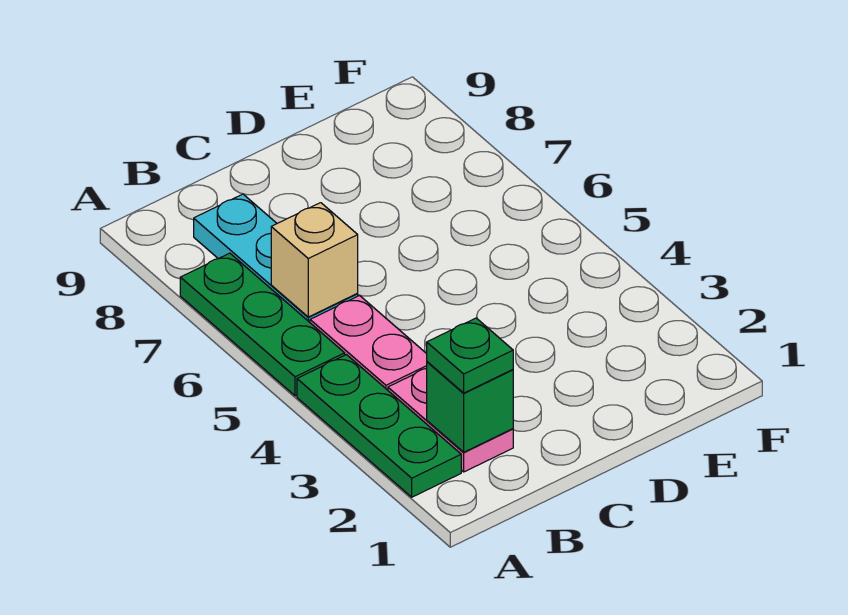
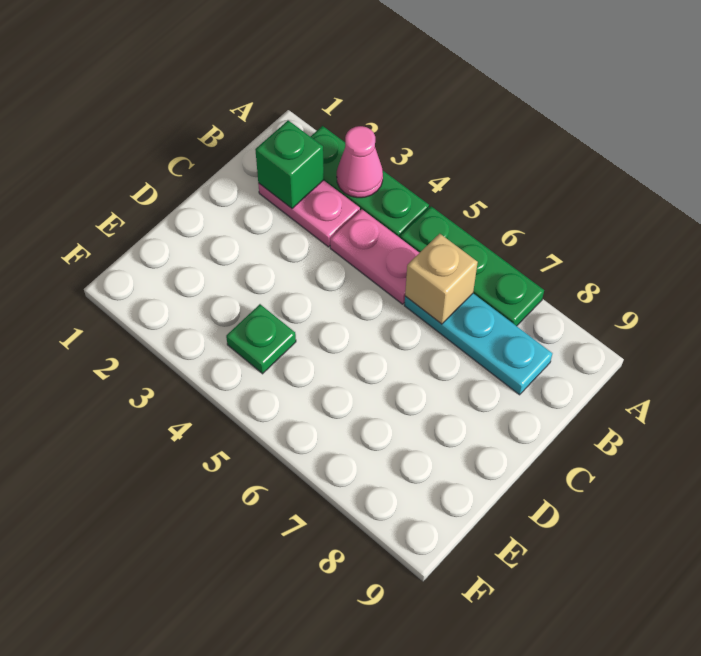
none -> pink 1x1 cone [337,126,383,198]
green 1x1 plate [427,318,513,393] -> green 1x1 plate moved to [226,304,296,374]

